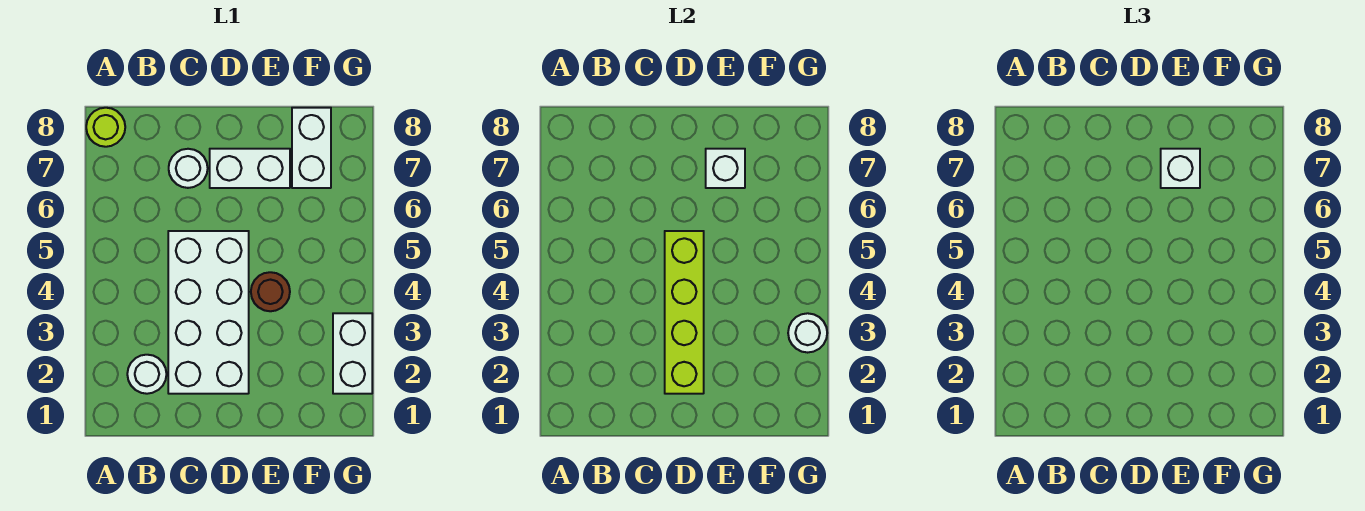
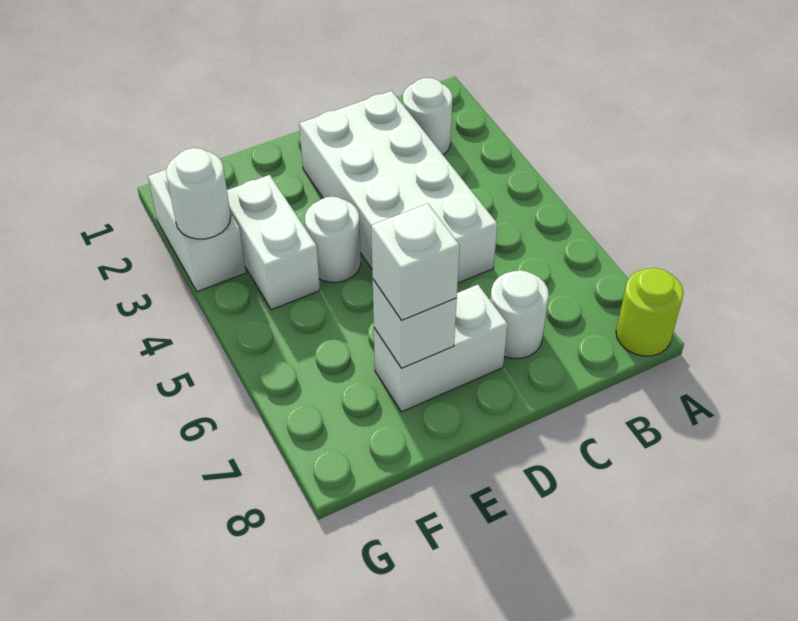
lime 1x4 brick [665,231,704,394] -> none
brown 1x1 round brick [251,272,290,311] -> white 1x1 round brick [305,197,361,282]
white 1x2 brick [292,108,331,188] -> white 1x2 brick moved to [227,175,320,310]

